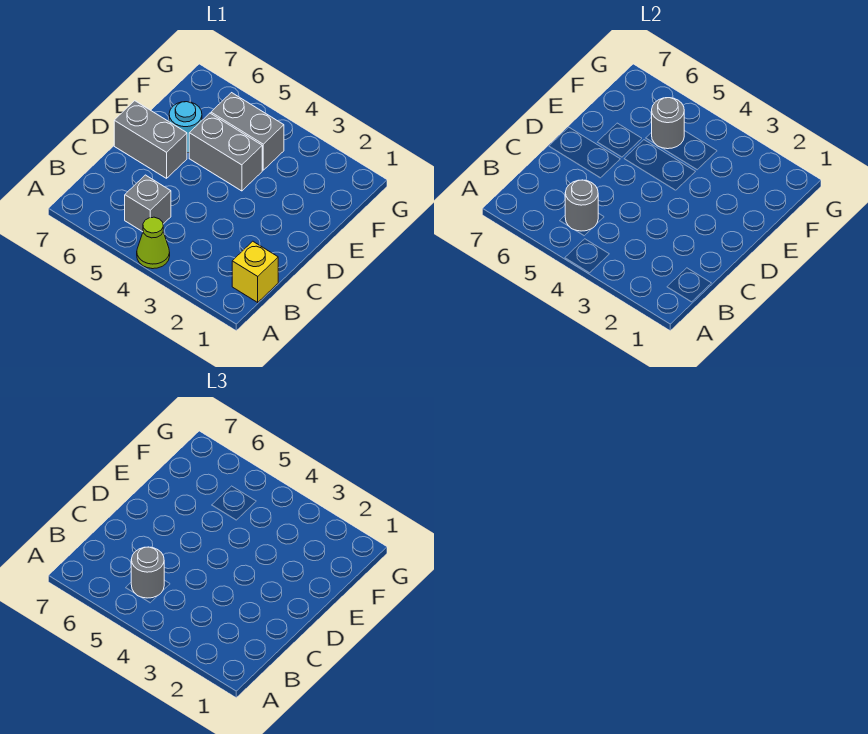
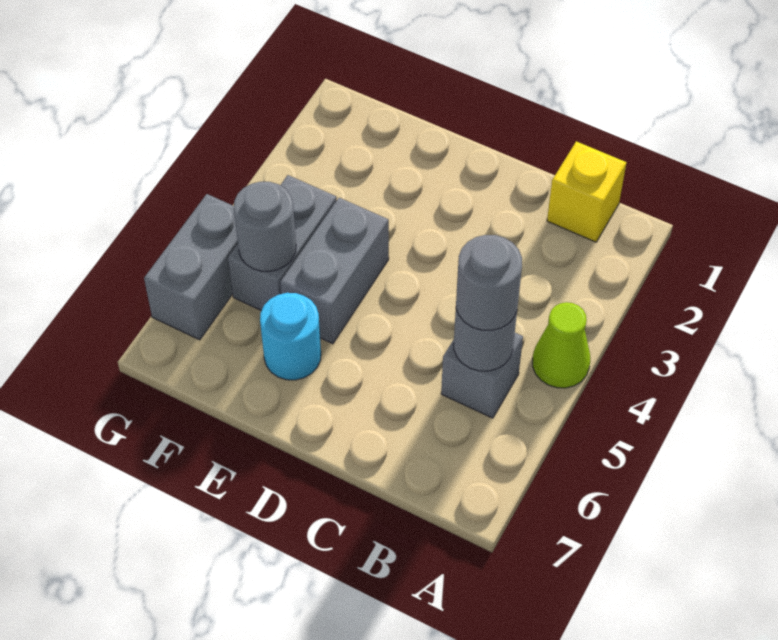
grey 1x2 brick [114,101,187,178] -> grey 1x2 brick moved to [144,194,238,340]

